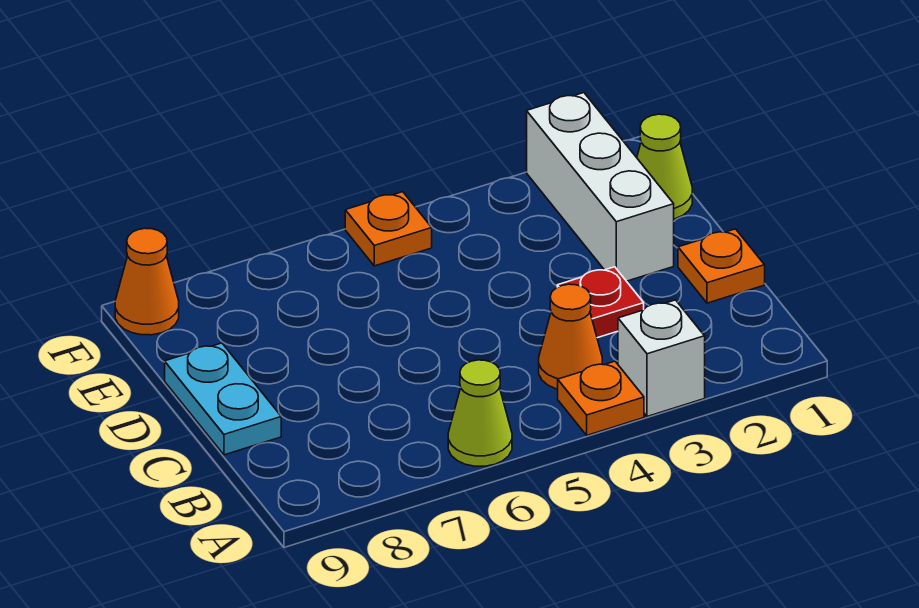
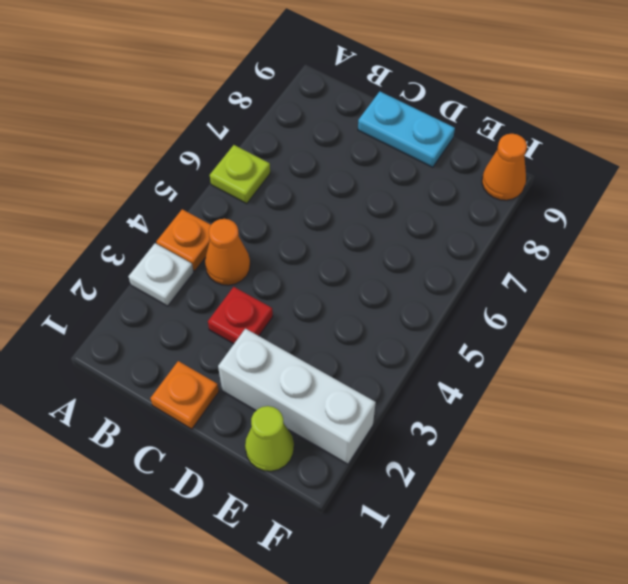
white 1x1 brick [618,300,705,416] -> white 1x1 plate [128,243,194,306]
lime 1x1 cone [448,360,512,466] -> lime 1x1 plate [210,145,270,204]
orange 1x1 plate [345,192,432,266] -> none

